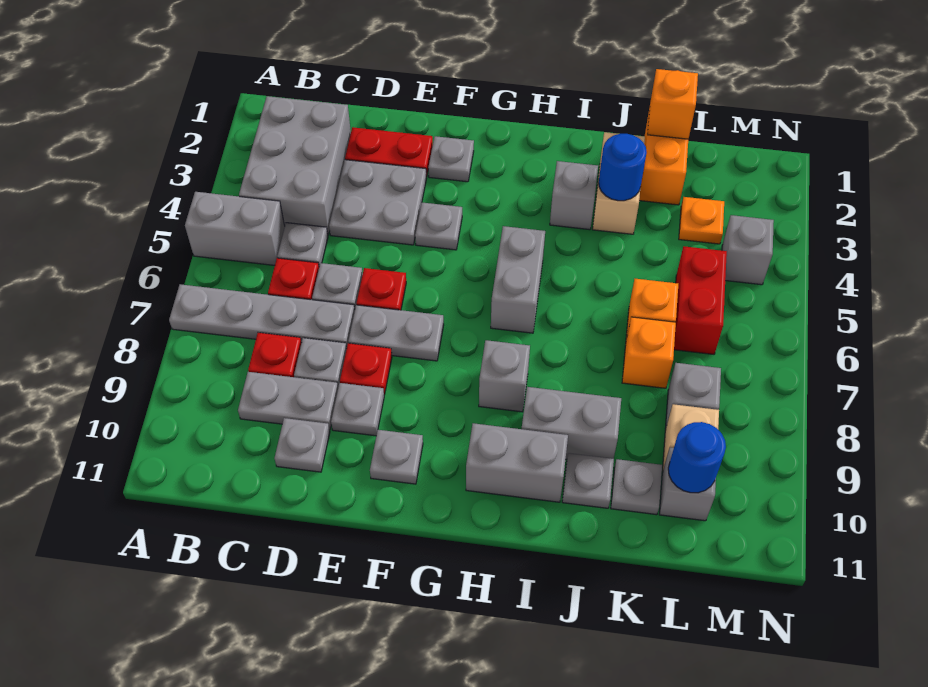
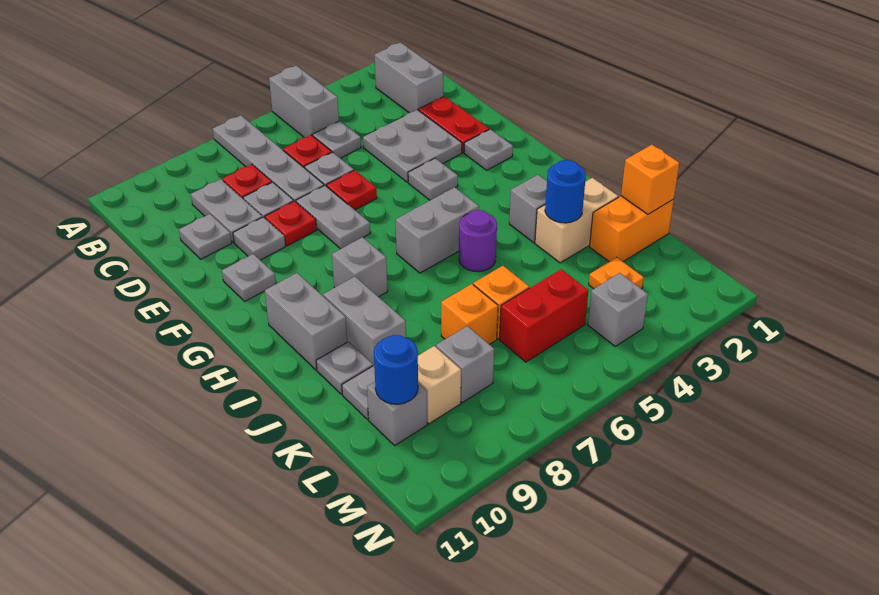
grey 2x3 brick [239,96,351,235] -> grey 1x2 brick [375,42,443,113]
none -> purple 1x1 round brick [459,210,497,272]

